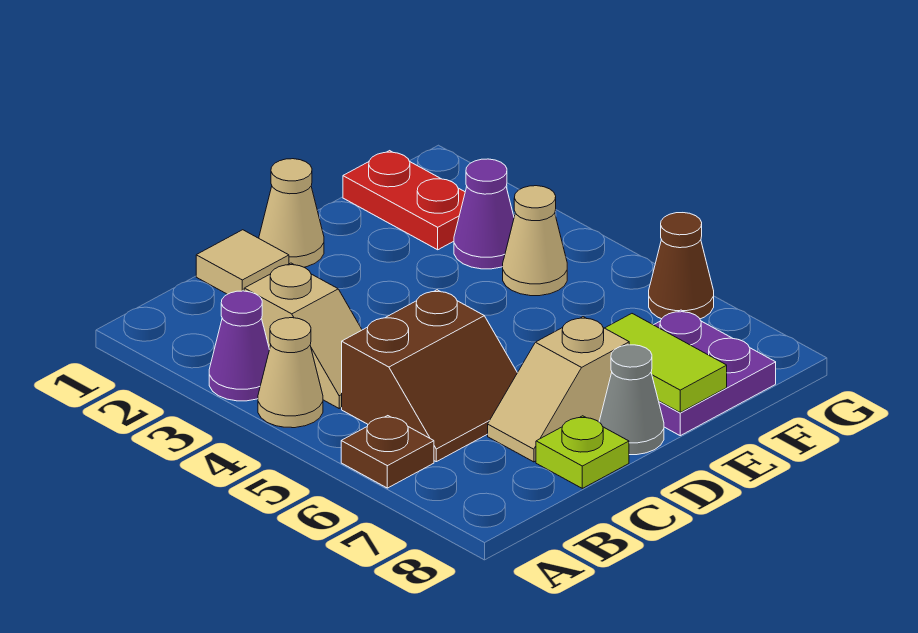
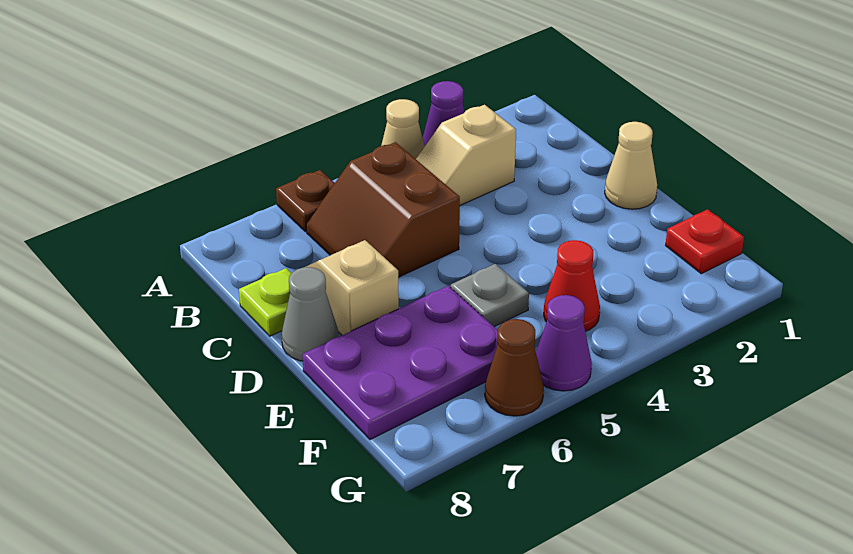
tan 1x1 tile [196,230,289,294] -> none
none -> grey 1x1 plate [451,264,529,327]
purple 2x2 plate [654,310,776,436] -> purple 2x3 plate [303,286,498,440]
lime 1x2 tile [605,314,727,412] -> none
red 1x2 plate [343,151,465,250] -> red 1x1 plate [666,209,744,274]
purple 1x1 cone [454,159,514,269] -> purple 1x1 cone moved to [536,295,592,391]
tan 1x1 cone [503,186,567,296] -> red 1x1 cone [544,240,600,331]

